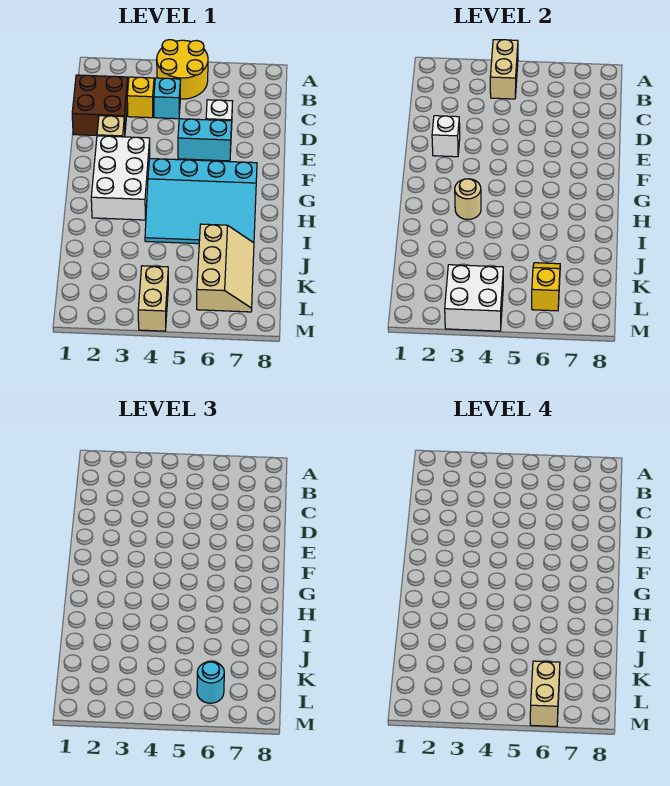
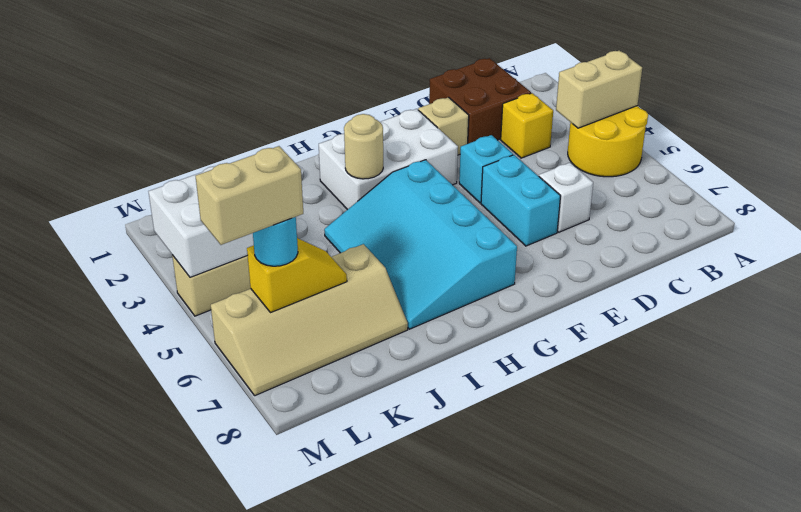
cyan 1x1 brick [154,78,181,119] -> cyan 1x1 brick moved to [459,135,513,203]
white 1x1 brick [432,116,460,157] -> none
tan 2x3 slope [197,224,254,312] -> tan 2x4 slope [211,244,408,396]

